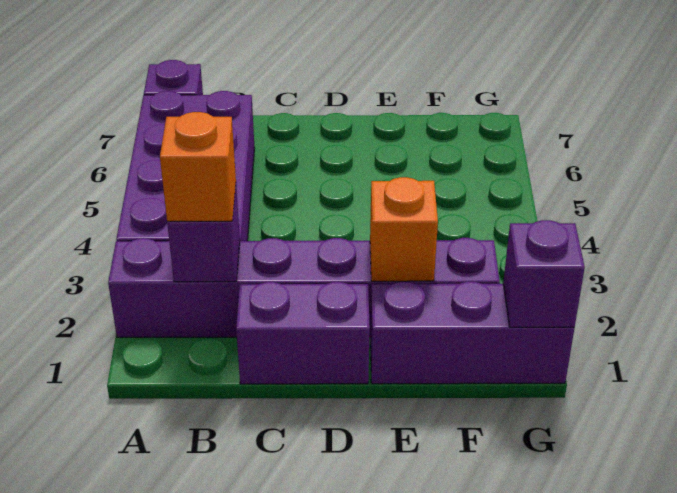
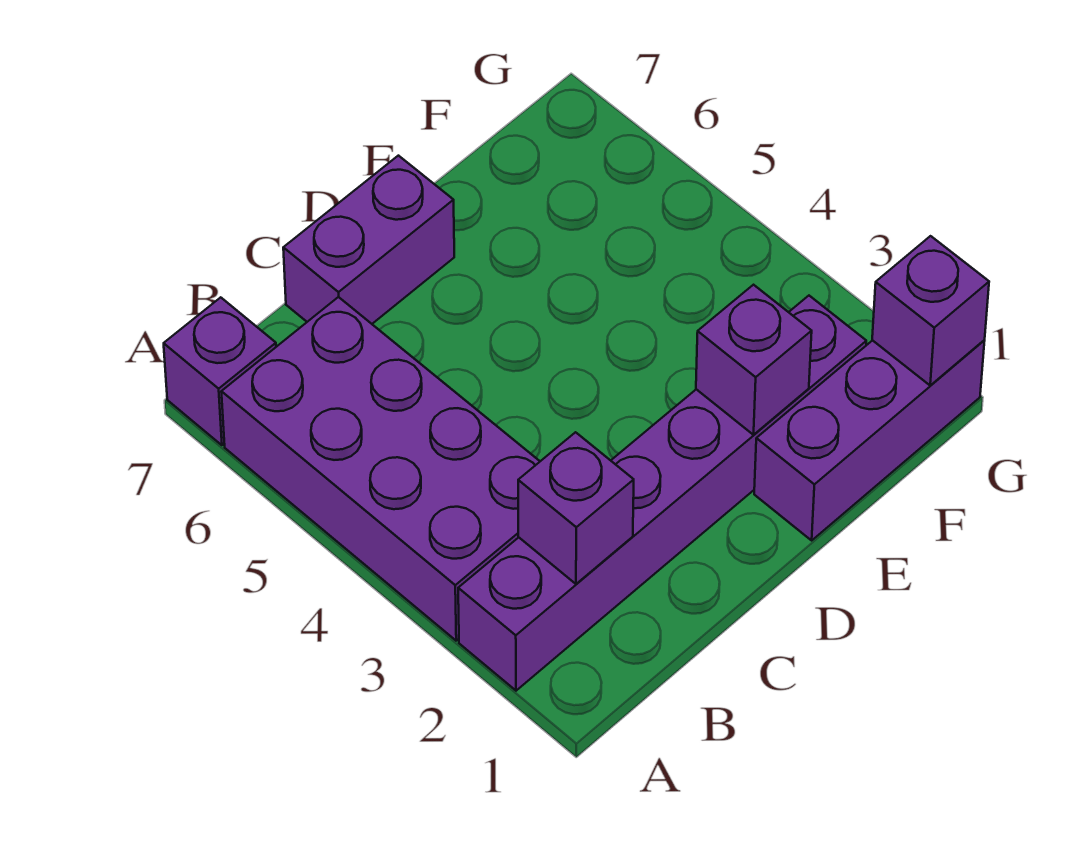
orange 1x1 brick [160,112,236,221] -> none
purple 1x2 brick [236,282,370,384] -> purple 1x2 brick moved to [283,156,454,324]
orange 1x1 brick [370,177,438,281] -> purple 1x1 brick [696,285,812,435]

